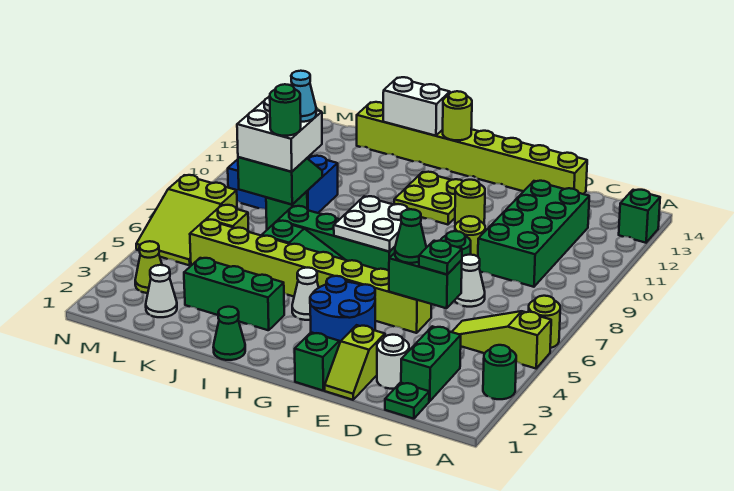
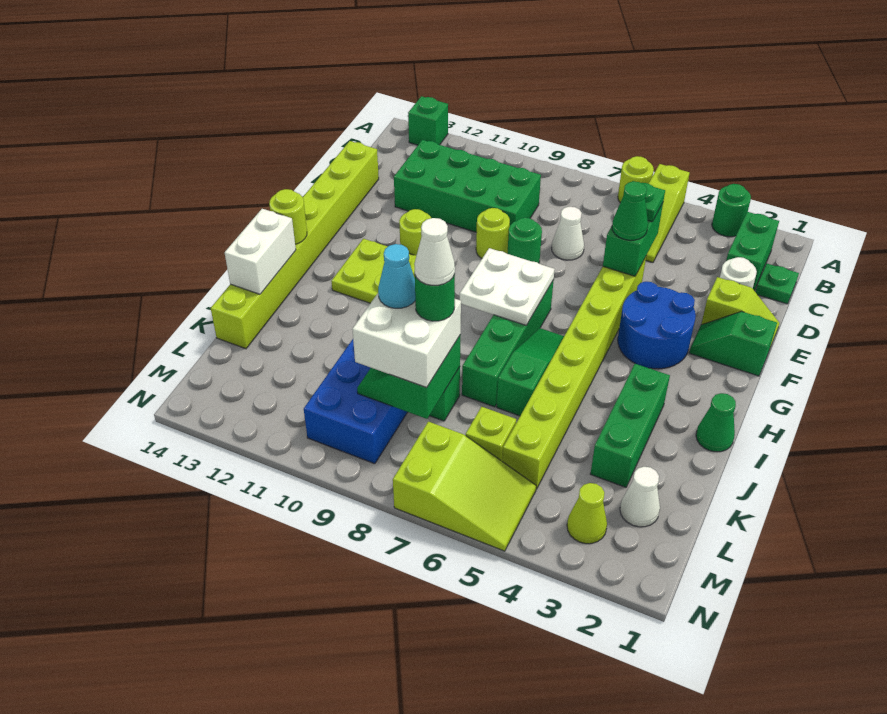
green 1x2 brick [401,326,461,401] -> green 1x2 brick turned to [726,212,779,290]
white 1x1 cone [292,268,319,320] -> white 1x1 cone moved to [414,218,455,285]

